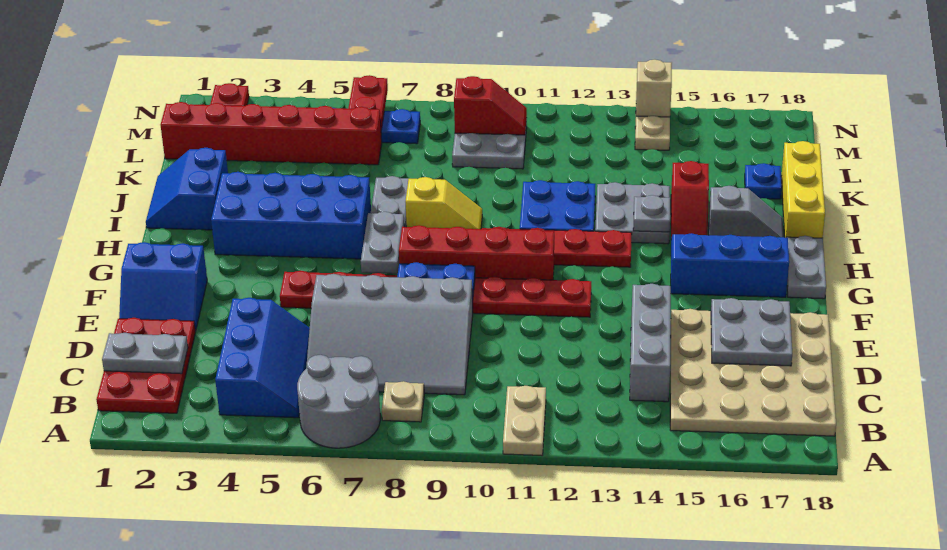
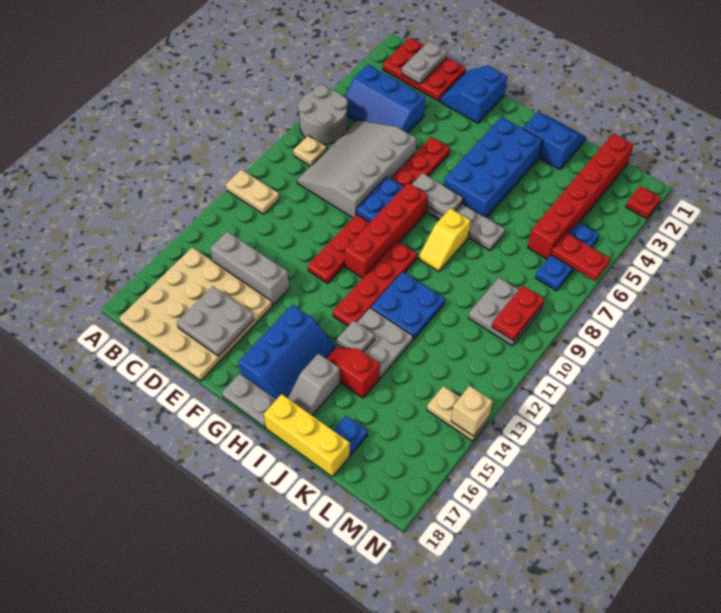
red 1x2 slope [454,76,527,135] -> red 1x2 plate [492,286,544,341]

